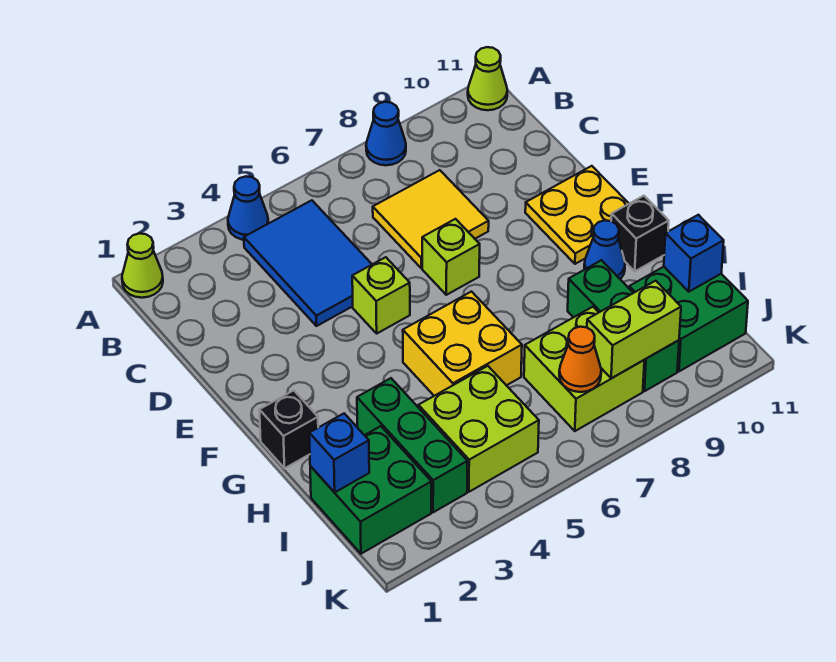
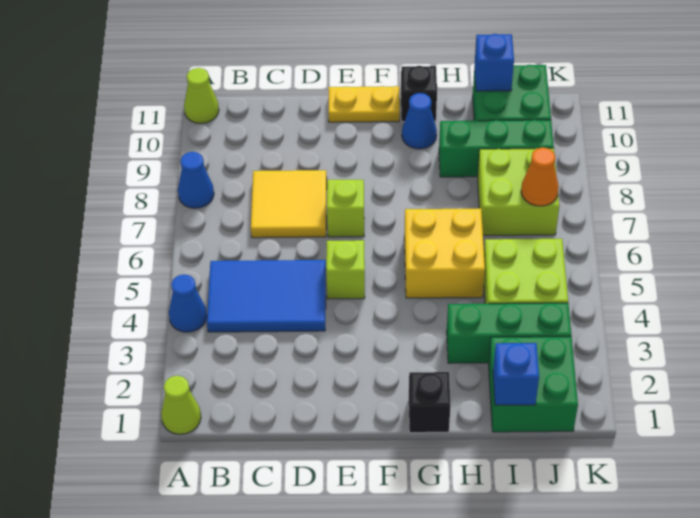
yellow 2x2 plate [525,166,629,264] -> yellow 1x2 plate [328,86,400,122]
lime 1x2 brick [587,281,681,378] -> none

